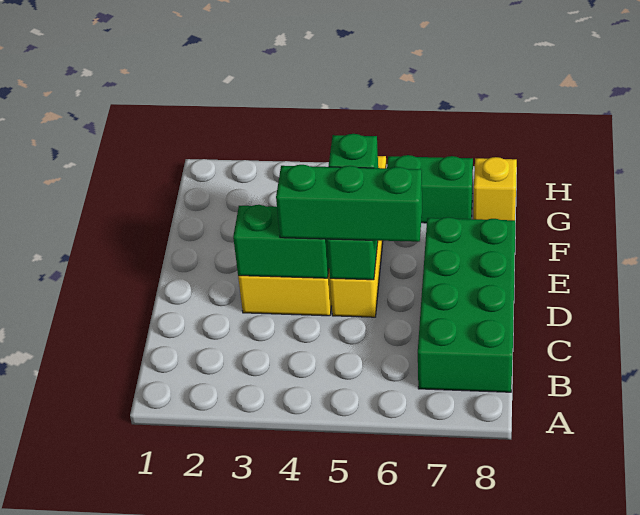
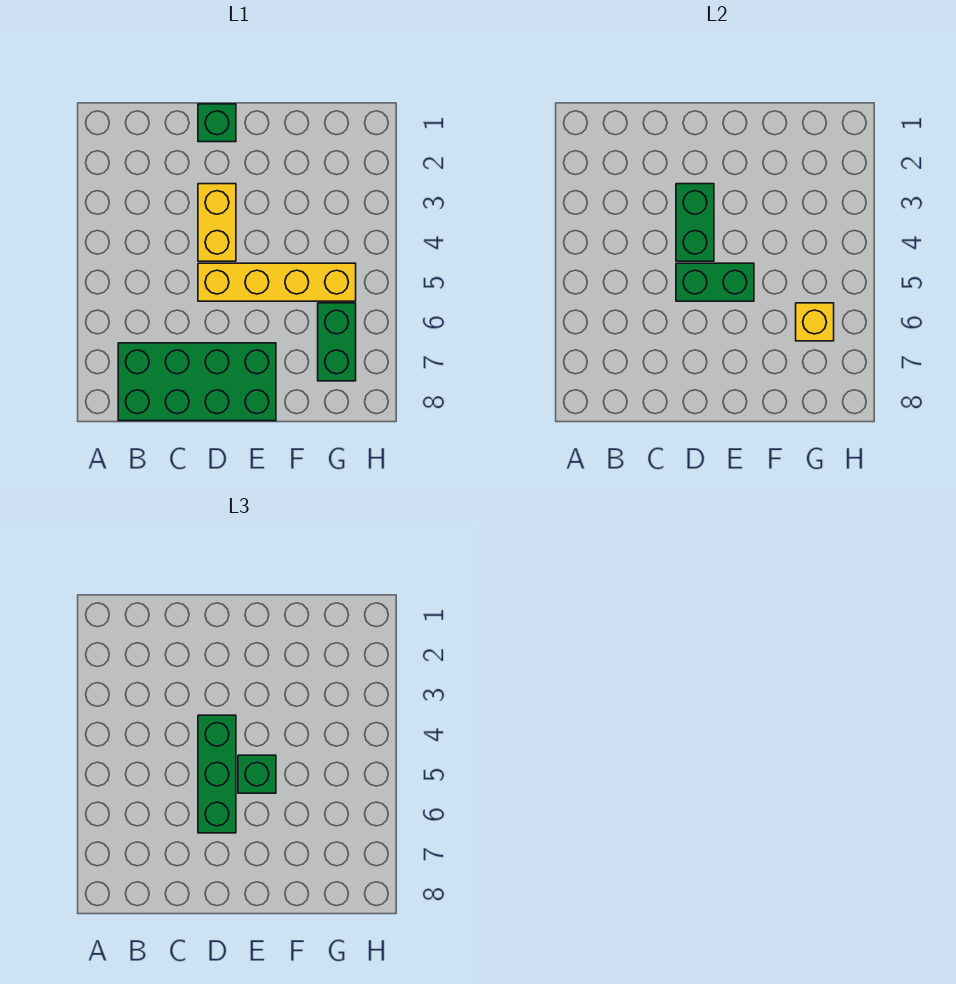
none -> green 1x1 brick [198,104,236,142]
yellow 1x1 brick [473,157,517,220] -> yellow 1x1 brick moved to [796,303,834,341]

